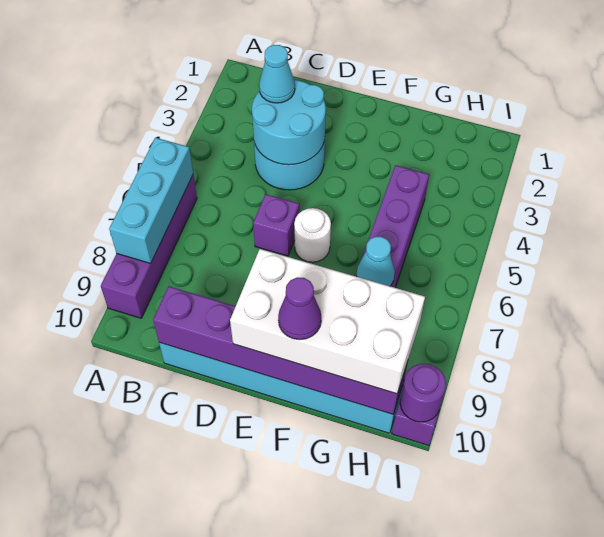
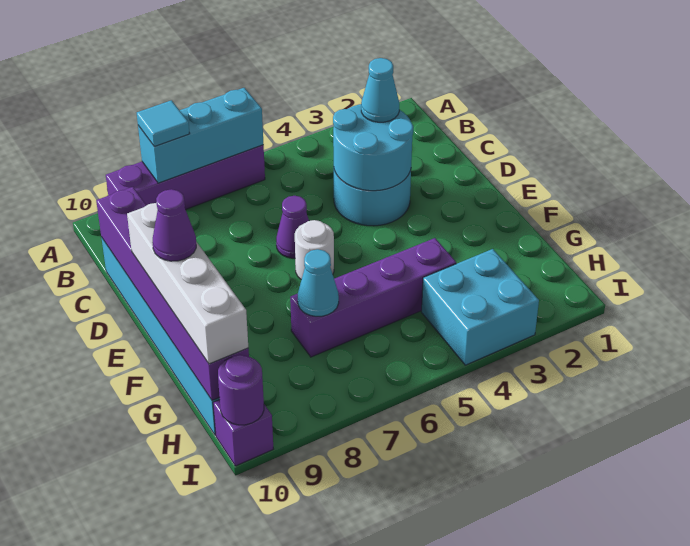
none -> cyan 1x1 tile [137,100,190,146]
purple 1x1 brick [253,194,299,256] -> purple 1x1 cone [276,196,309,258]
white 2x4 brick [230,249,425,394] -> white 1x4 brick [127,203,248,364]
none -> cyan 2x2 brick [422,249,539,365]

